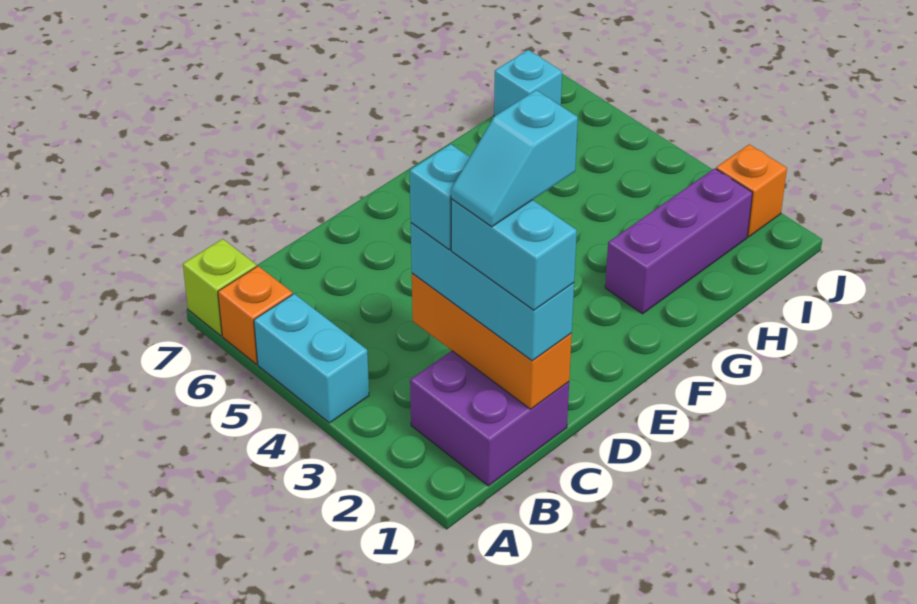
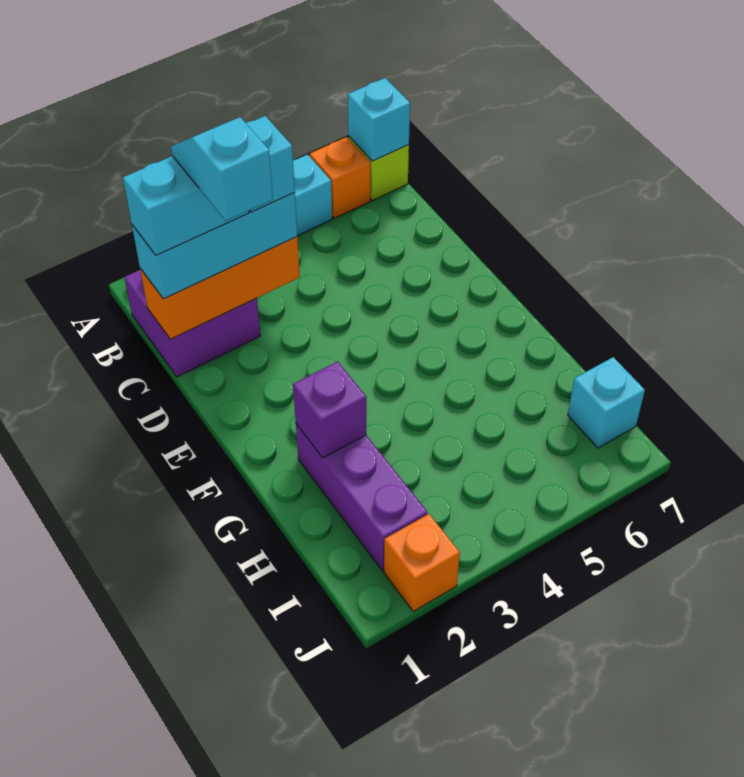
none -> cyan 1x1 brick [348,78,410,161]
none -> purple 1x1 brick [293,361,366,458]

